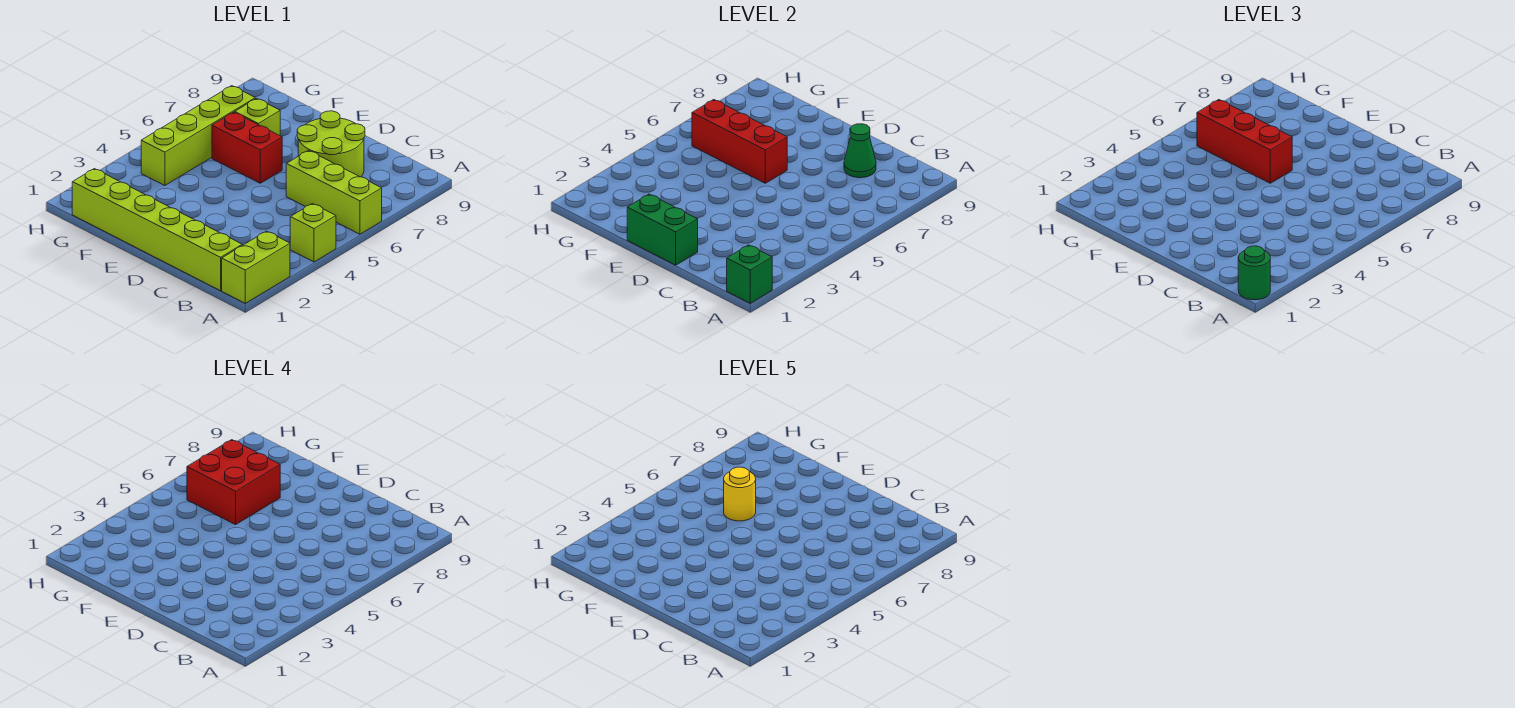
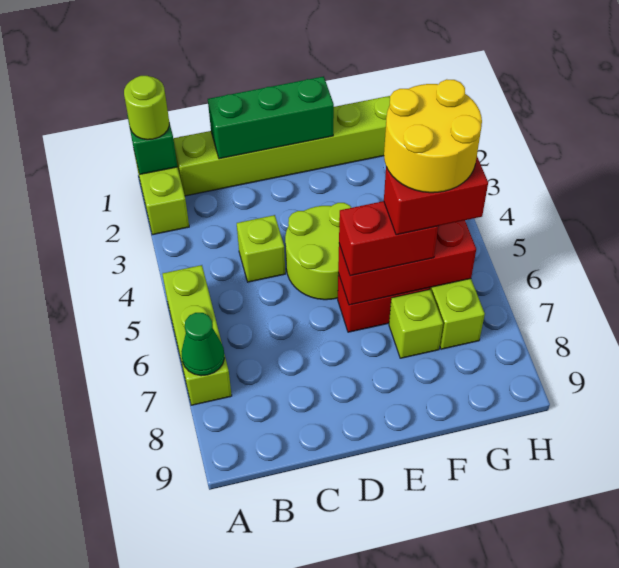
green 1x1 round brick [1238,246,1270,300] -> lime 1x1 round brick [124,76,169,140]
lime 1x1 brick [290,204,336,262] -> lime 1x1 brick moved to [237,215,285,282]
lime 1x3 brick [286,150,382,234] -> lime 1x3 brick turned to [162,265,232,405]
lime 2x2 round brick [297,111,365,177] -> lime 2x2 round brick moved to [285,203,351,300]
green 1x1 cone [844,124,876,178] -> green 1x1 cone moved to [181,313,224,376]
green 1x2 brick [627,194,698,265] -> green 1x3 brick [208,76,334,159]
red 1x3 brick [1197,100,1292,183] -> red 1x2 brick [339,201,438,276]
red 2x2 brick [187,440,280,525] -> red 1x2 brick [384,157,488,235]
yellow 1x1 round brick [724,467,756,521] -> yellow 2x2 round brick [384,79,482,193]

